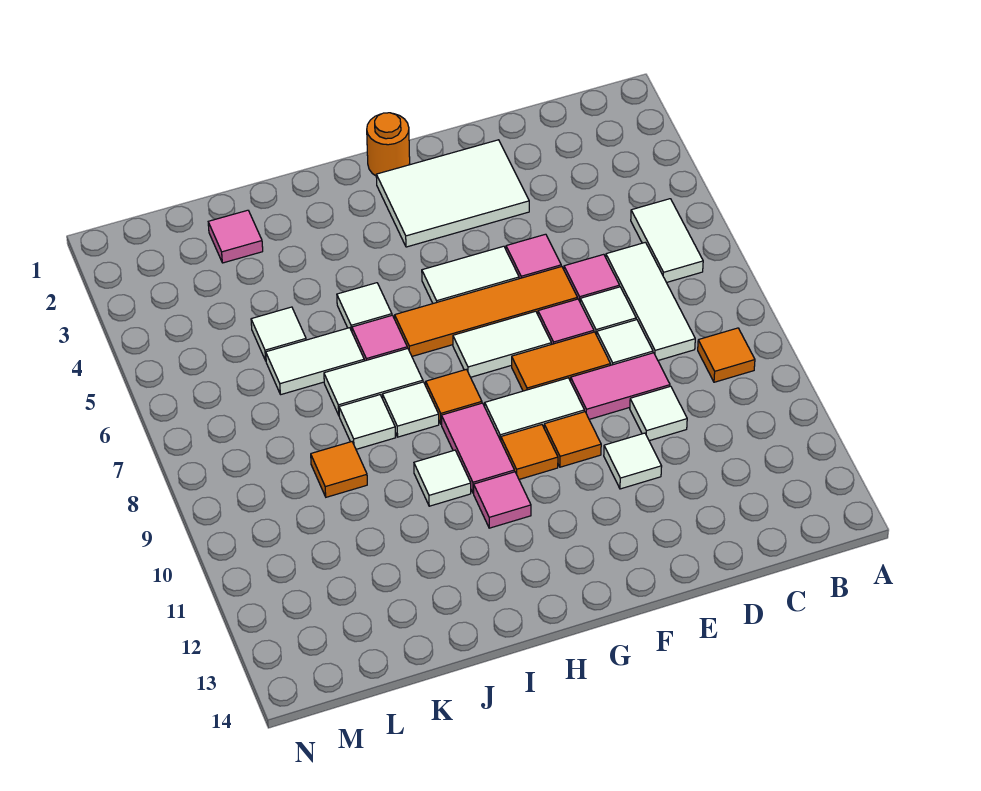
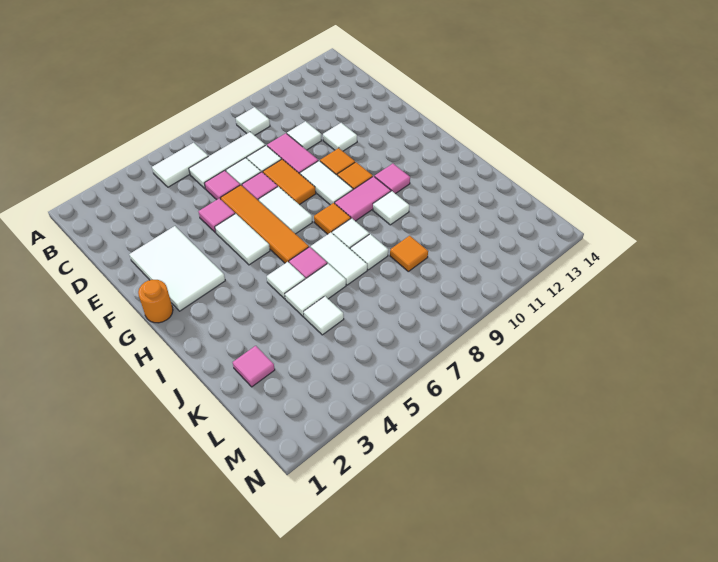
orange 1x1 tile [698,328,755,382] -> white 1x1 tile [236,107,270,135]
white 1x2 tile [266,328,364,395] -> white 1x2 tile turned to [285,264,346,317]

